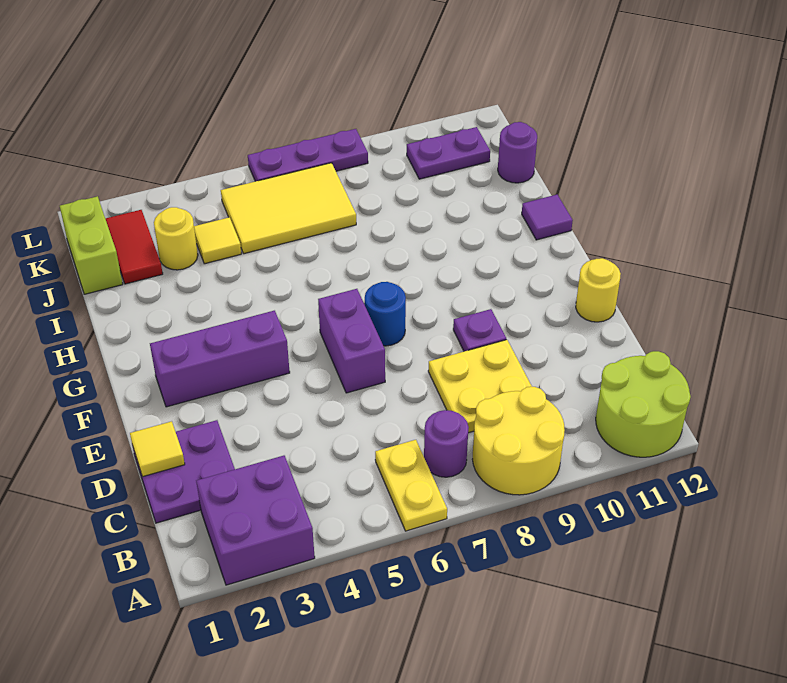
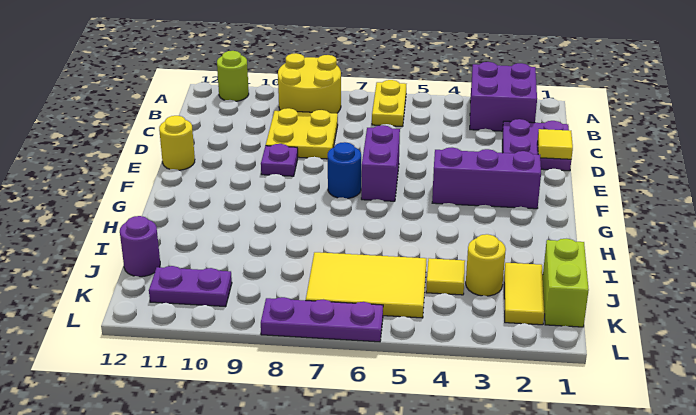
lime 2x2 round brick [596,351,691,457] -> lime 1x1 round brick [217,51,249,101]
purple 1x1 round brick [424,410,469,477] -> none
purple 1x1 tile [522,195,573,240] -> none
red 1x2 tile [105,210,163,284] -> yellow 1x2 tile [504,263,544,325]

